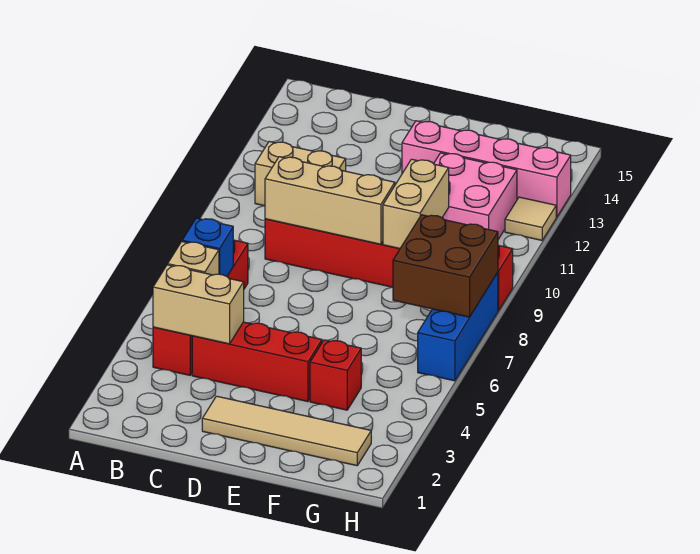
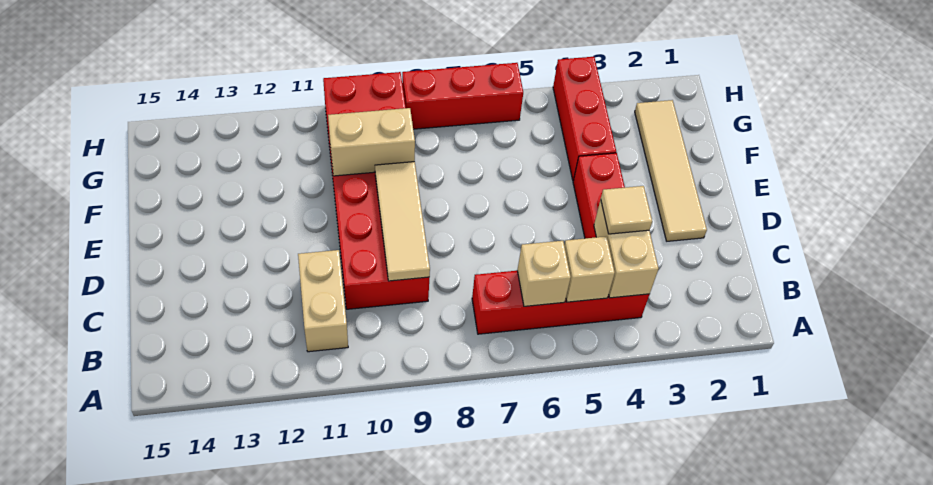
blue 1x1 brick [182,218,233,276] -> tan 1x1 brick [517,241,571,306]
red 1x6 brick [265,219,513,311] -> red 2x6 brick [323,72,429,309]
tan 1x3 brick [265,157,395,244] -> tan 1x3 tile [375,162,430,281]
pink 1x4 brick [402,121,571,217] -> none
red 1x1 brick [310,340,361,410] -> red 1x3 brick [553,57,616,181]
pink 2x2 brick [434,153,517,239] -> none
brown 2x2 brick [393,215,498,317] -> none
blue 1x3 brick [418,273,498,381] -> red 1x3 brick [402,63,523,129]
tan 1x1 tile [505,197,556,240] -> tan 1x1 tile moved to [601,186,652,234]

